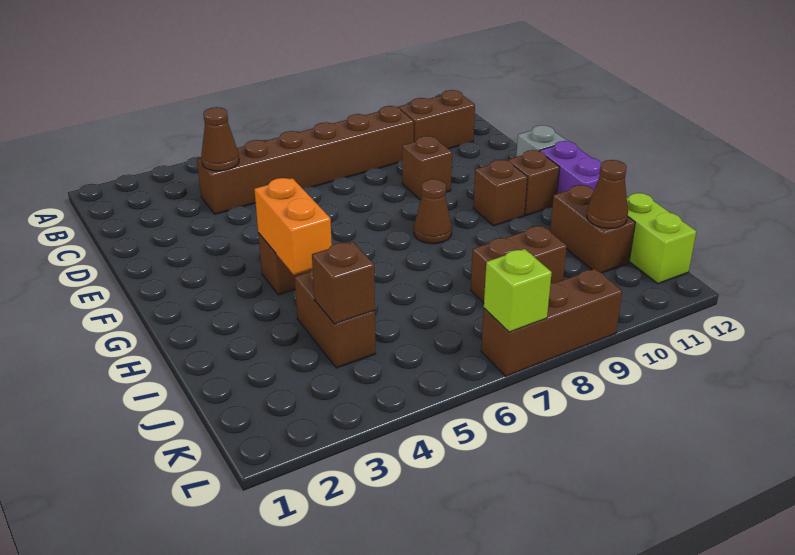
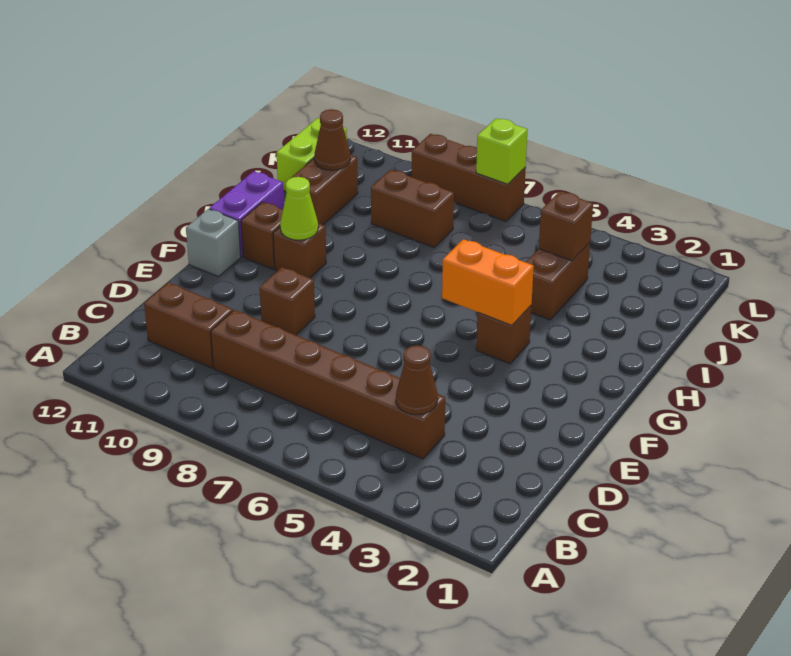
orange 1x2 brick [254,178,332,275] -> orange 1x2 brick turned to [442,239,534,326]
brown 1x1 cone [414,179,452,244] -> none
none -> lime 1x1 cone [280,177,318,240]

